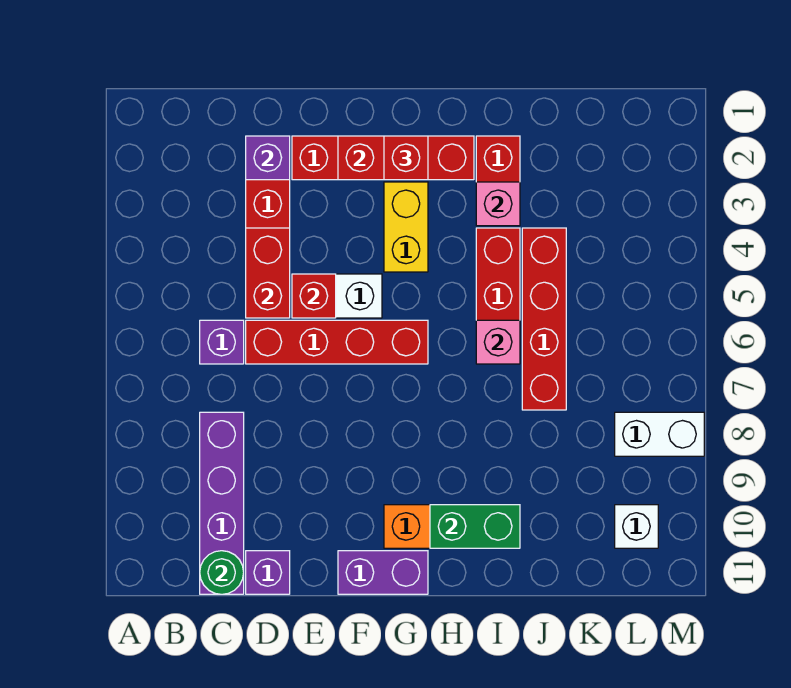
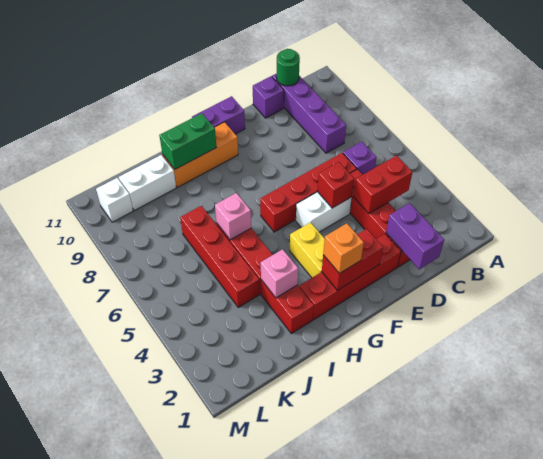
purple 1x1 brick [246,136,290,180] -> purple 1x2 brick [386,203,444,269]
red 1x2 brick [246,228,290,318] -> red 1x2 brick turned to [354,155,412,213]
red 1x1 brick [384,136,428,180] -> orange 1x1 brick [323,223,364,273]
white 1x2 brick [615,412,704,456] -> white 1x2 brick moved to [119,155,176,210]

